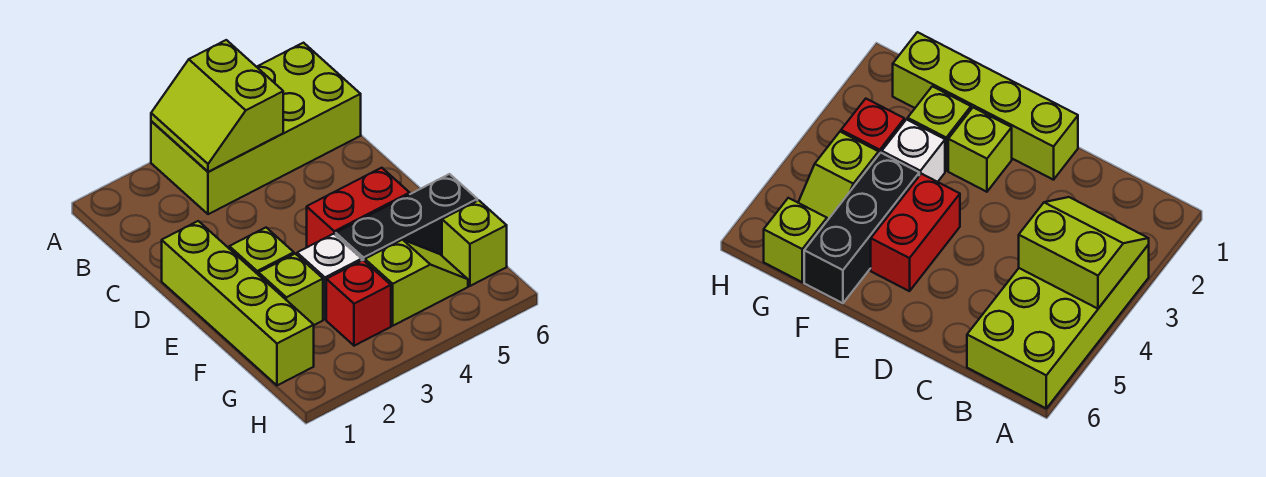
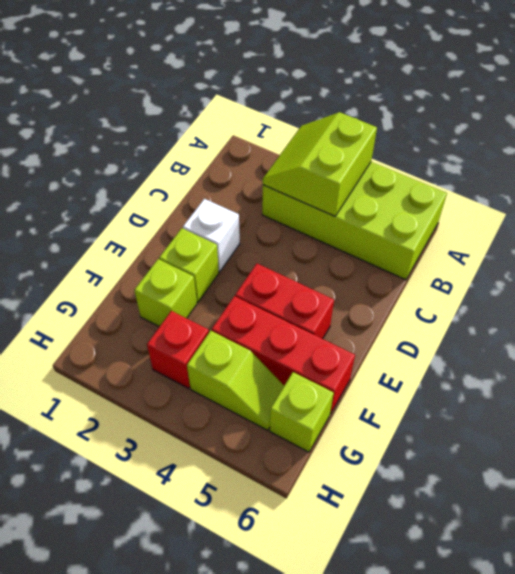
lime 1x4 brick [162,221,314,385] -> none
white 1x1 brick [297,234,362,319] -> white 1x1 brick moved to [183,199,240,272]
black 1x3 brick [336,174,477,261] -> red 1x3 brick [212,296,355,414]

